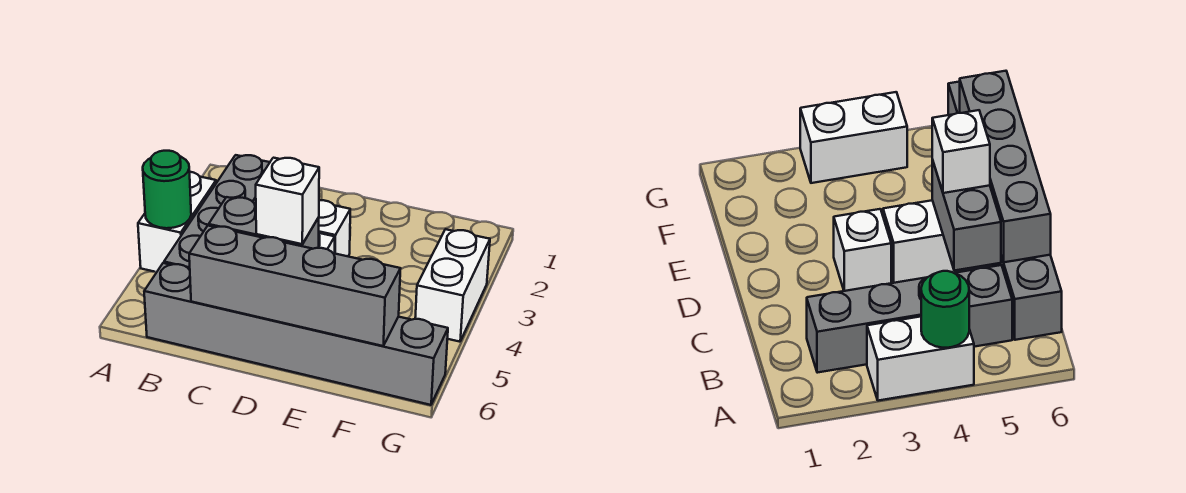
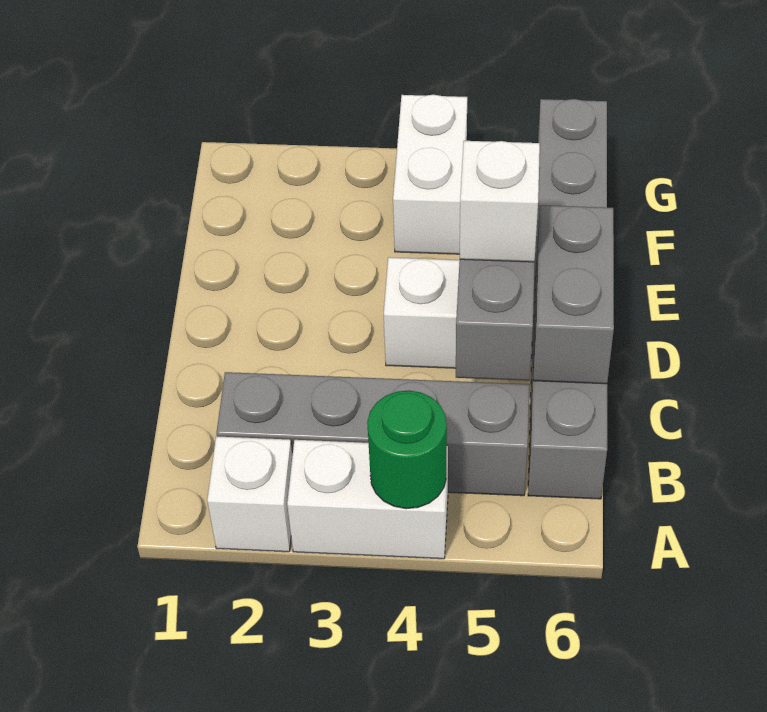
grey 1x4 brick [189,226,400,346] -> grey 1x2 brick [533,205,614,384]
white 1x1 brick [319,200,350,256] -> white 1x1 brick moved to [207,436,292,552]
white 1x2 brick [415,229,490,342] -> white 1x2 brick turned to [393,95,467,254]

